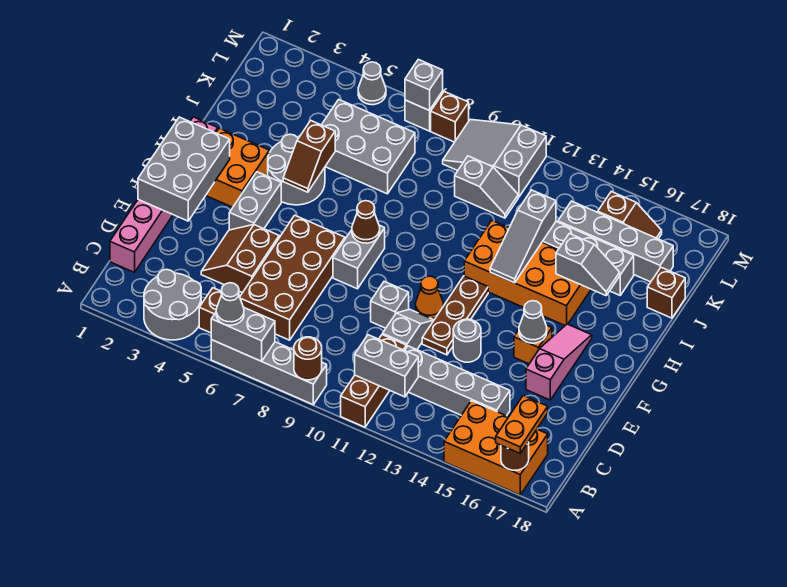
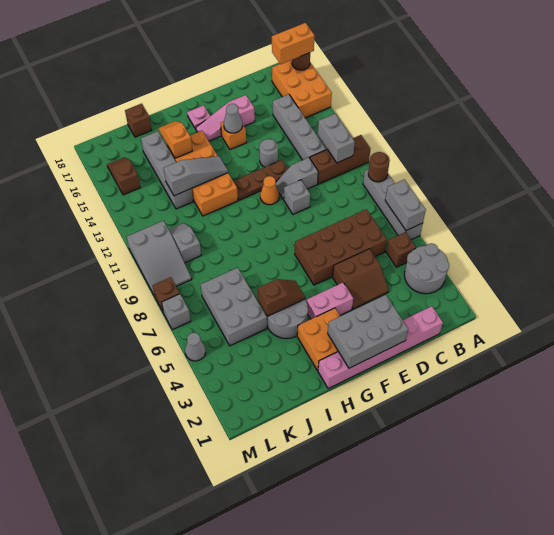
grey 1x1 cone [216,283,244,325] -> none
orange 1x2 plate [496,396,548,453] -> orange 1x2 brick [272,23,315,64]
grey 1x2 brick [229,172,281,230] -> pink 1x2 brick [306,283,353,319]
grey 1x2 brick [333,225,385,289] -> none
brown 1x1 cone [352,201,380,243] -> none
none -> pink 1x1 plate [187,105,210,129]
grey 1x2 slope [556,234,620,296] -> orange 1x2 slope [159,121,192,158]
grey 1x4 brick [558,201,673,282] -> none
grey 1x1 brick [405,59,443,111] -> none

